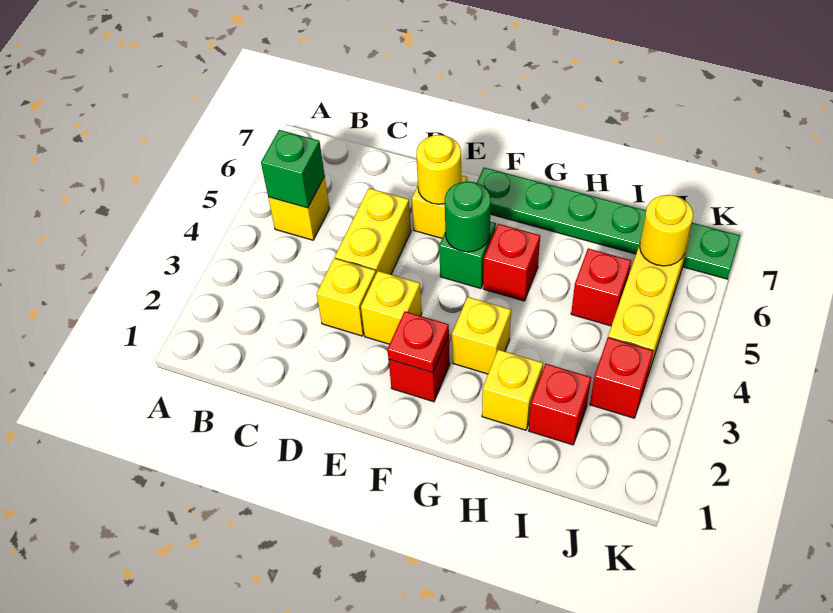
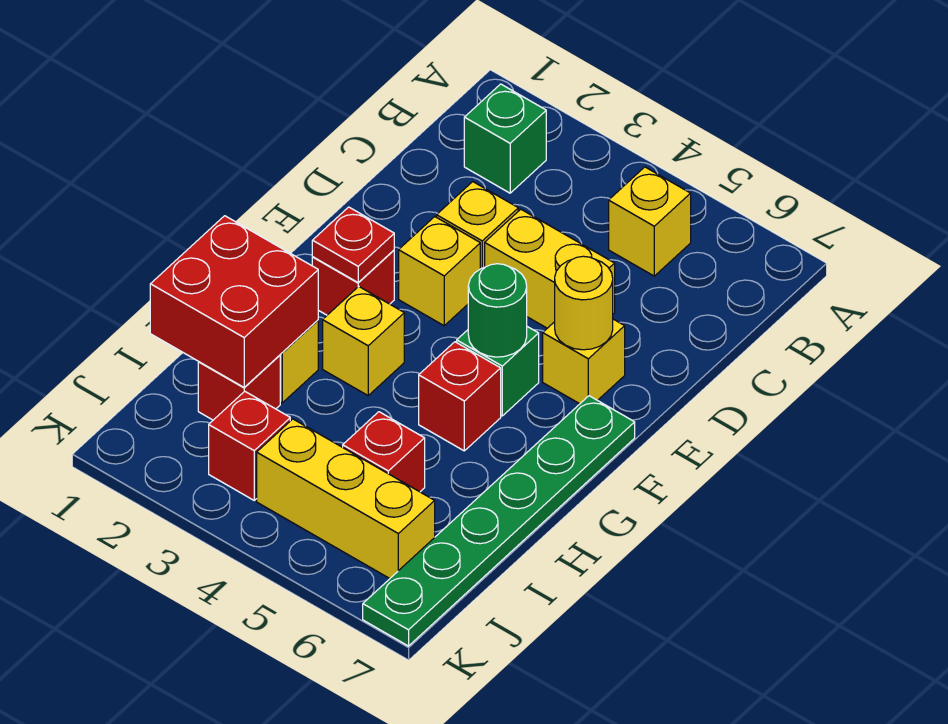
green 1x1 brick [261,130,325,208] -> green 1x1 brick moved to [464,84,546,193]
none -> red 2x2 brick [150,216,318,387]
yellow 1x1 round brick [640,195,693,266] -> none

